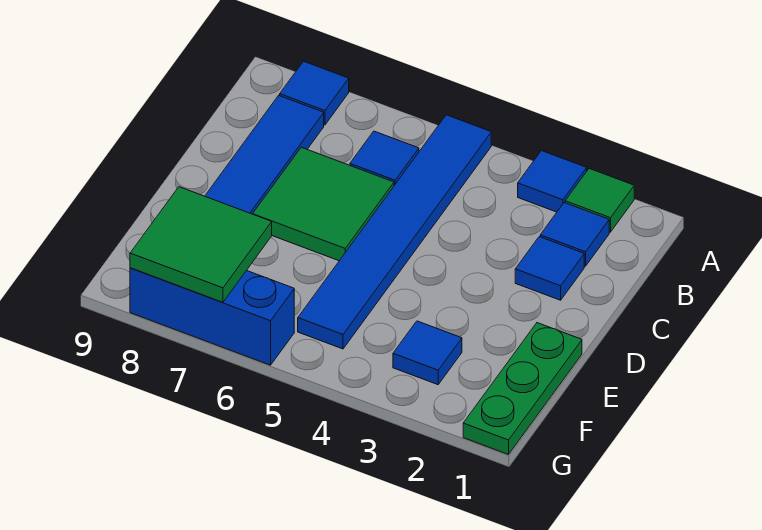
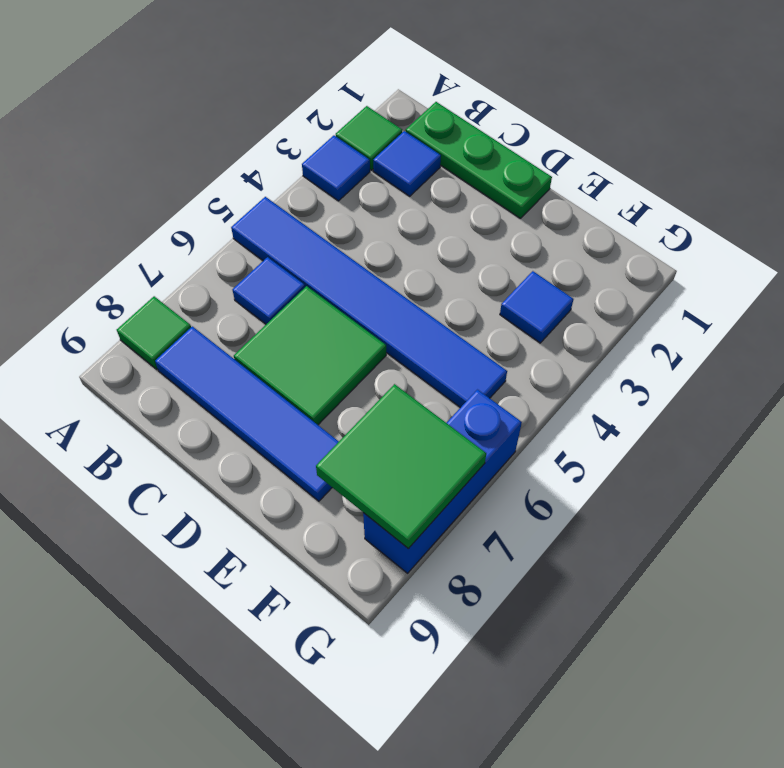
blue 1x1 tile [280,61,349,125] -> green 1x1 tile [117,296,191,369]
blue 1x1 tile [515,237,584,300] -> none
green 1x3 plate [463,323,582,454] -> green 1x3 plate moved to [406,102,552,219]

